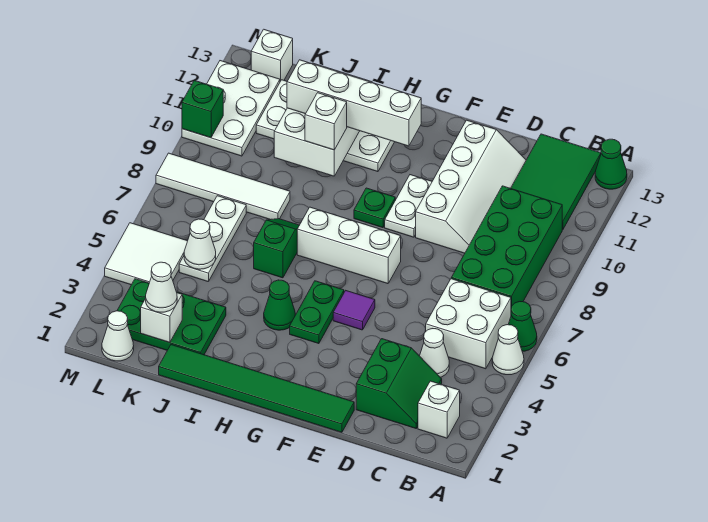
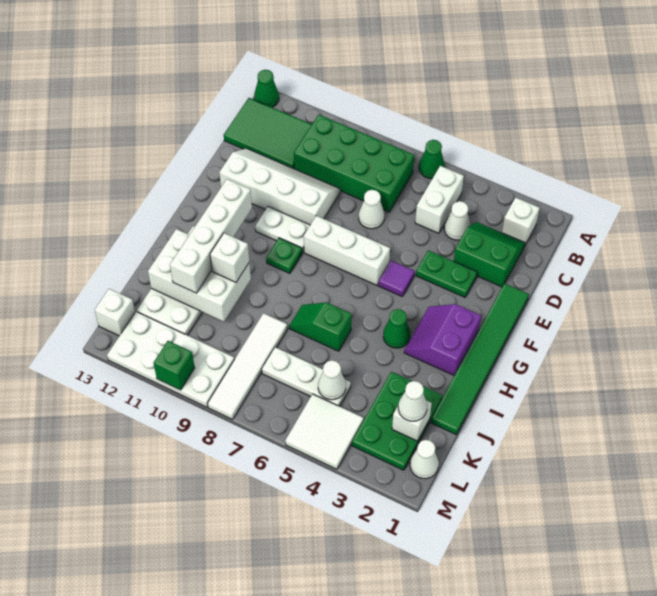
white 1x1 cone [492,325,524,375] -> white 1x1 cone moved to [359,190,385,229]
white 2x2 brick [426,279,511,369] -> white 1x2 brick [415,166,464,233]
white 1x3 brick [297,207,401,284] -> white 1x3 brick turned to [304,216,390,285]
none -> purple 2x2 slope [404,304,481,376]
green 1x2 plate [290,281,344,344] -> green 1x2 plate moved to [416,250,477,297]
white 2x3 plate [182,61,280,156] -> white 2x4 plate [107,312,235,407]

